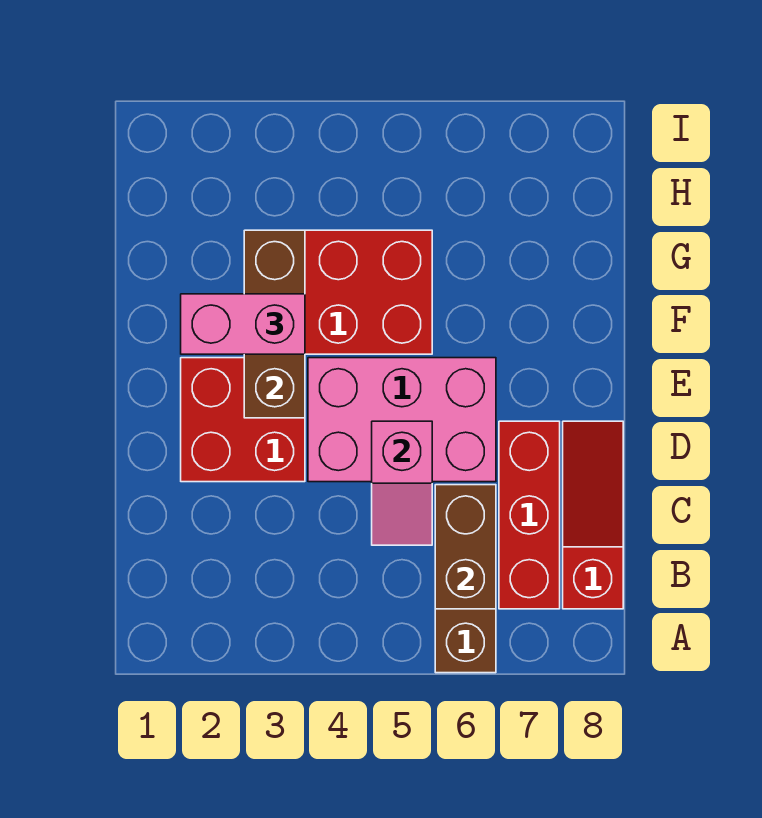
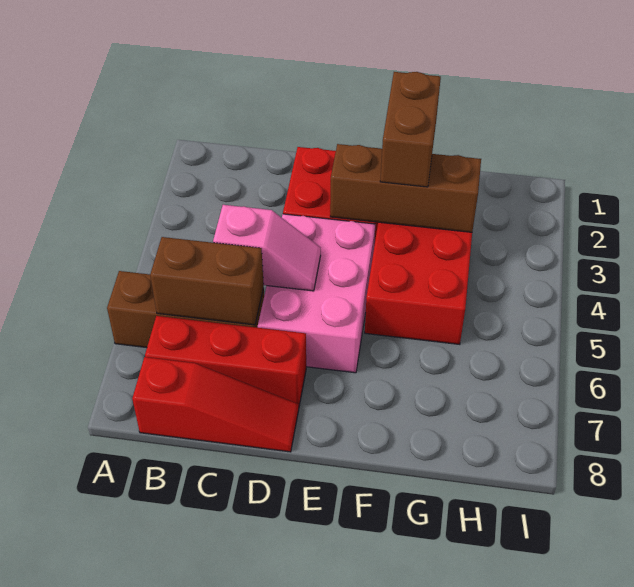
pink 1x2 slope [372,421,432,545] -> pink 1x2 slope turned to [213,205,321,291]
pink 1x2 brick [181,294,305,354] -> brown 1x2 brick [380,72,441,187]

